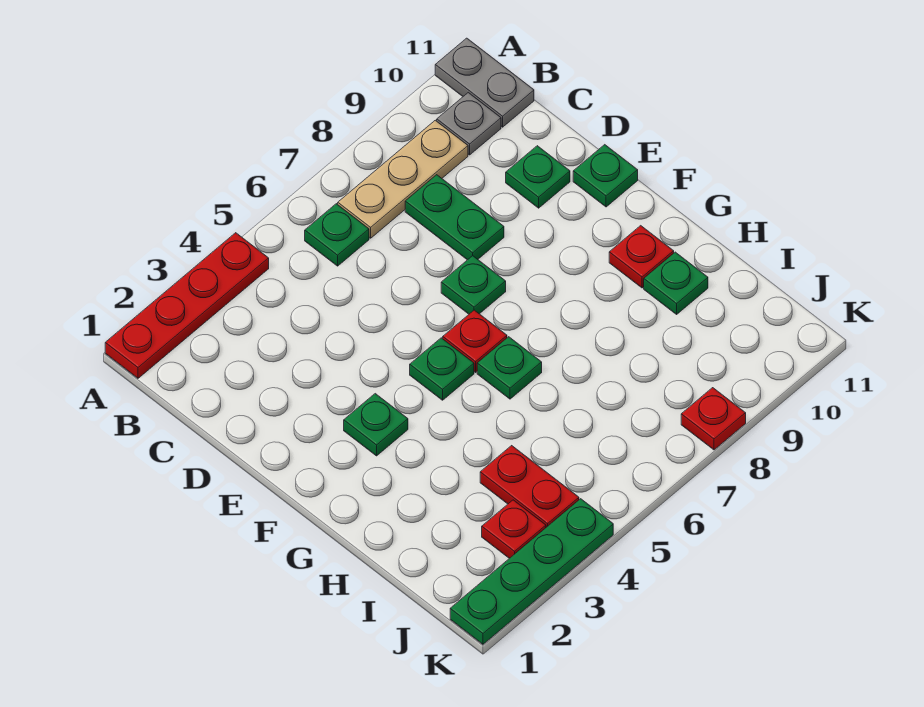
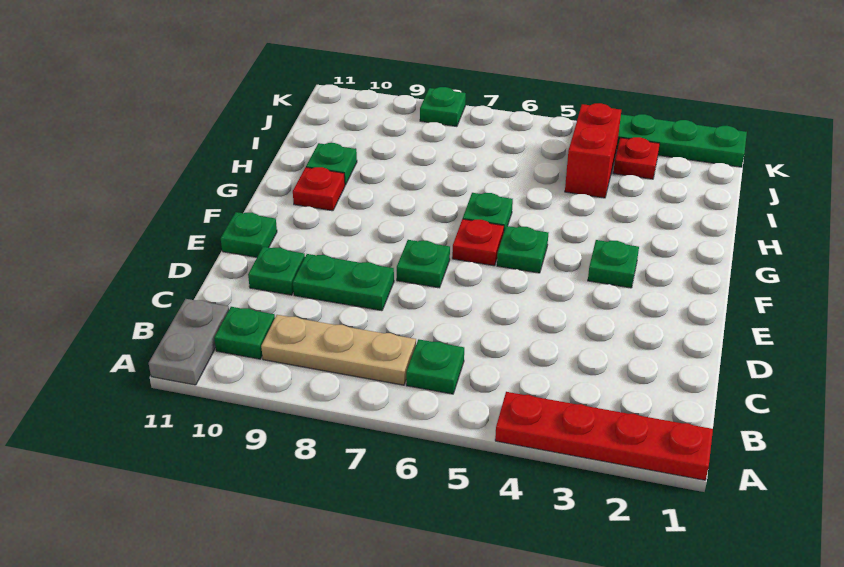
grey 1x1 plate [437,93,501,155] -> green 1x1 plate [214,307,275,359]
green 1x2 plate [405,175,504,260] -> green 1x2 plate turned to [293,254,394,311]
red 1x2 plate [480,446,579,527] -> red 1x2 brick [565,103,621,198]
red 1x1 plate [681,388,746,450] -> green 1x1 plate [420,87,466,126]

